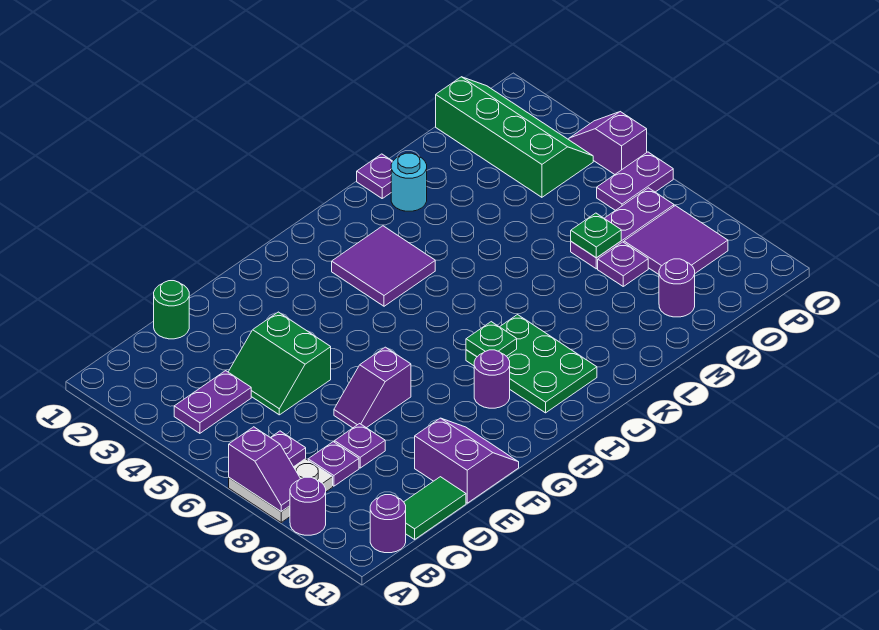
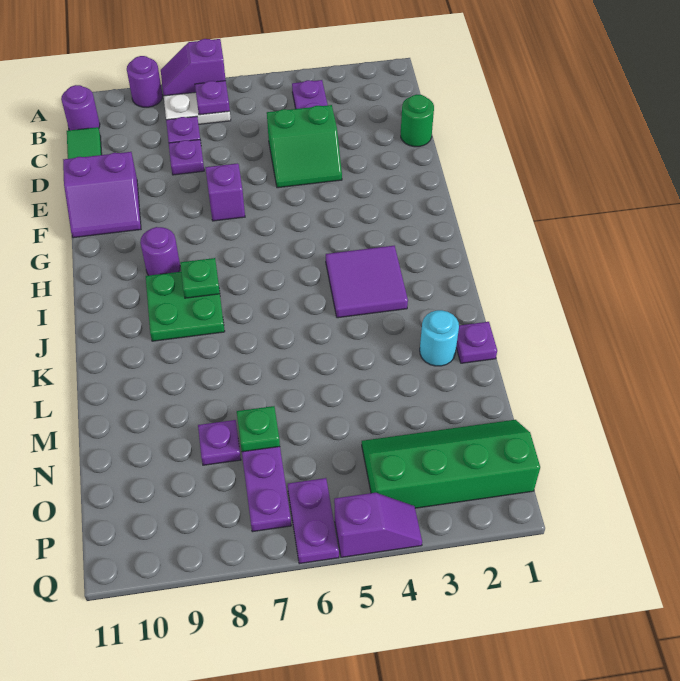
green 2x2 slope [229,312,331,415] -> green 2x2 slope turned to [267,105,342,188]
green 2x3 plate [466,315,597,413] -> green 2x2 plate [146,272,225,341]
purple 1x1 round brick [659,259,695,317] -> none
green 2x4 slope [436,77,593,197] -> green 2x4 slope turned to [362,420,540,508]
purple 2x2 tile [624,206,728,274] -> none

